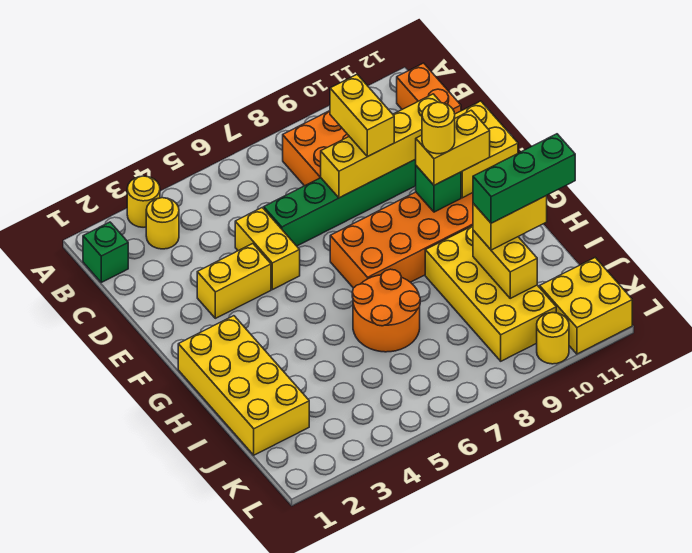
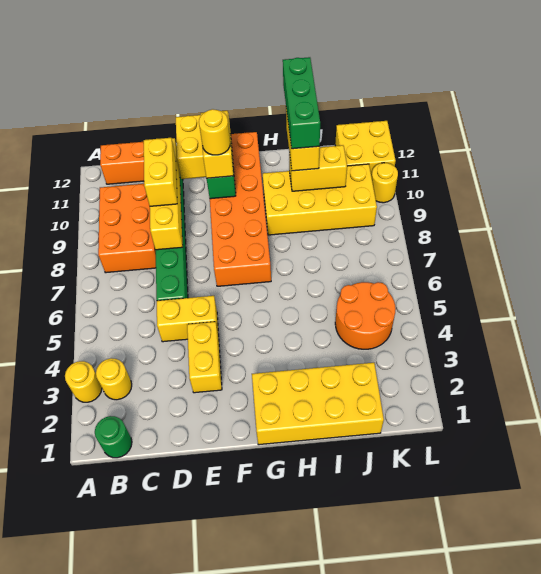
green 1x1 brick [83,222,128,282] -> green 1x1 round brick [95,416,132,458]
yellow 1x2 brick [330,75,394,157] -> yellow 1x2 brick turned to [144,138,177,206]
orange 2x2 round brick [352,269,420,352] -> orange 2x2 round brick moved to [335,282,396,349]

